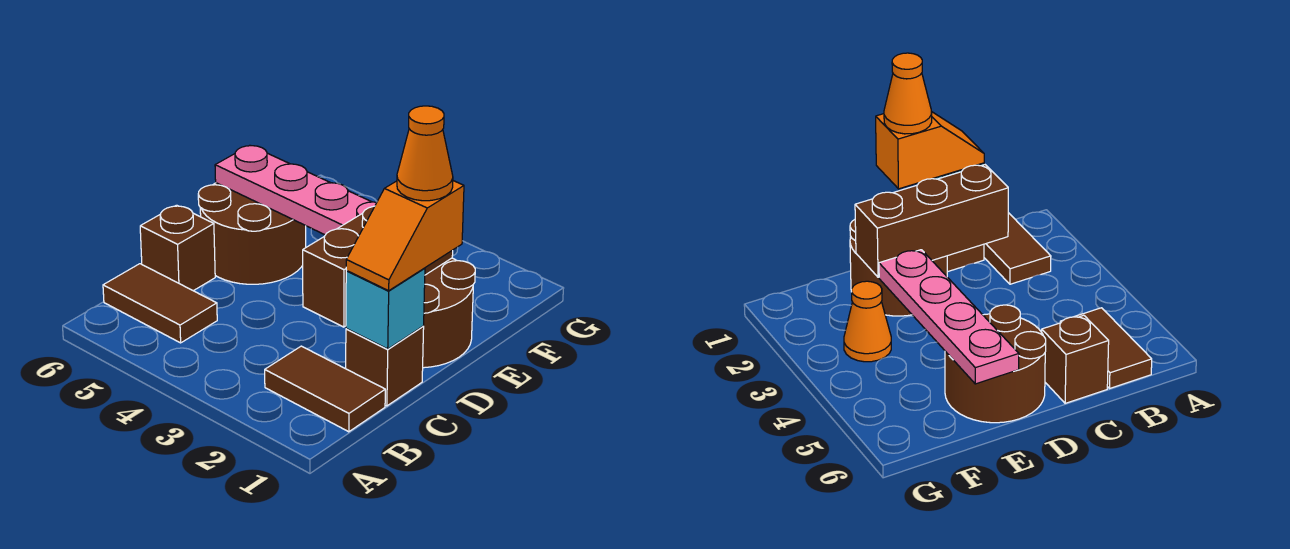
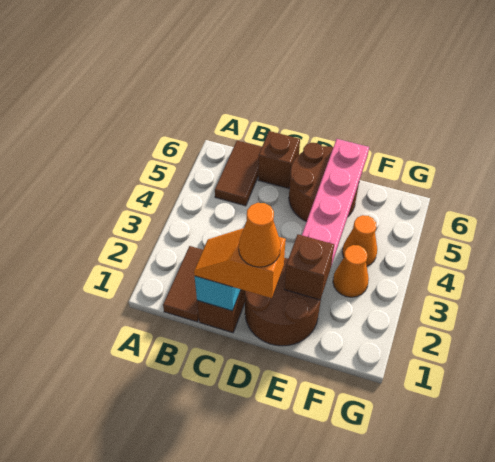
brown 1x3 brick [303,206,453,327] -> brown 1x1 brick [284,234,334,300]
none -> orange 1x1 cone [342,215,377,266]

